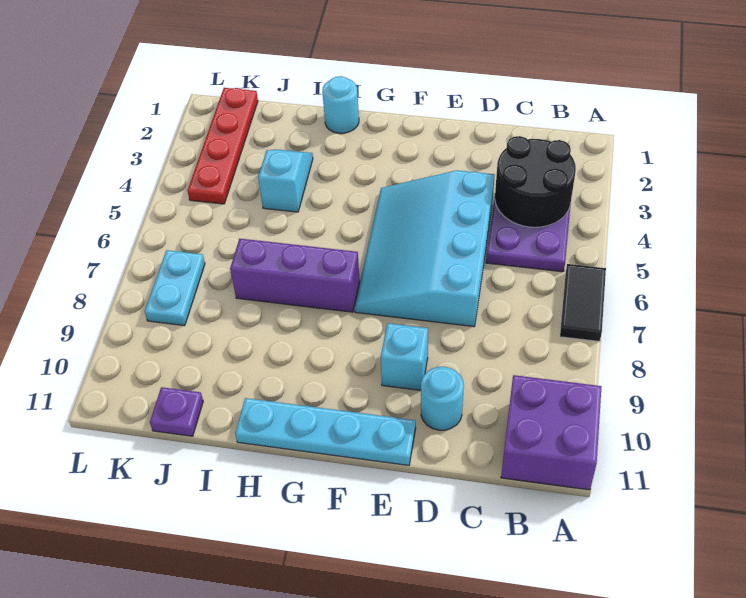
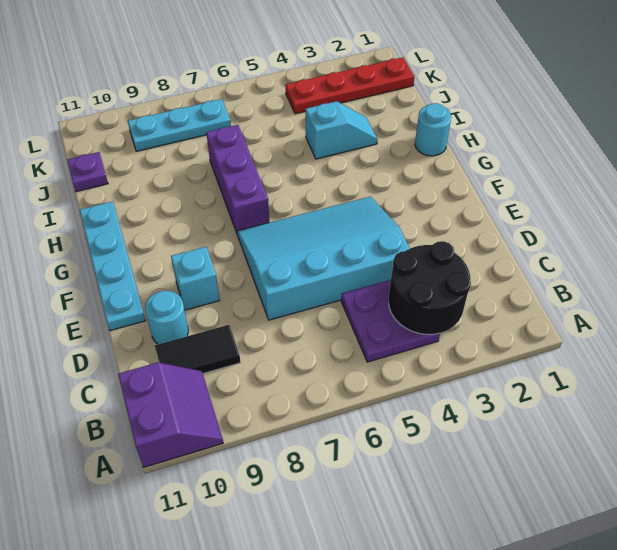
black 1x2 tile [560,264,606,342] -> black 1x2 tile moved to [155,325,241,374]
purple 2x2 brick [501,375,602,490] -> purple 2x2 slope [118,362,223,467]
cyan 1x2 plate [145,250,205,326] -> cyan 1x3 plate [128,99,231,151]

